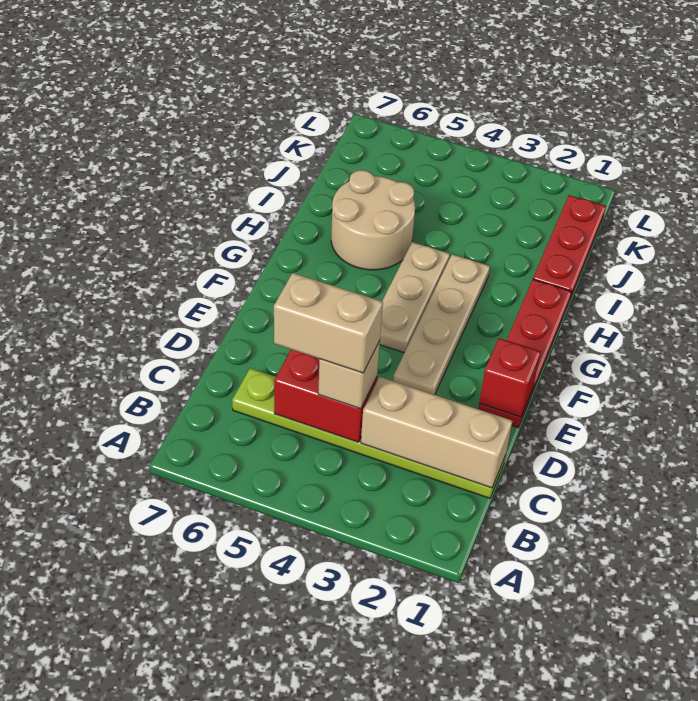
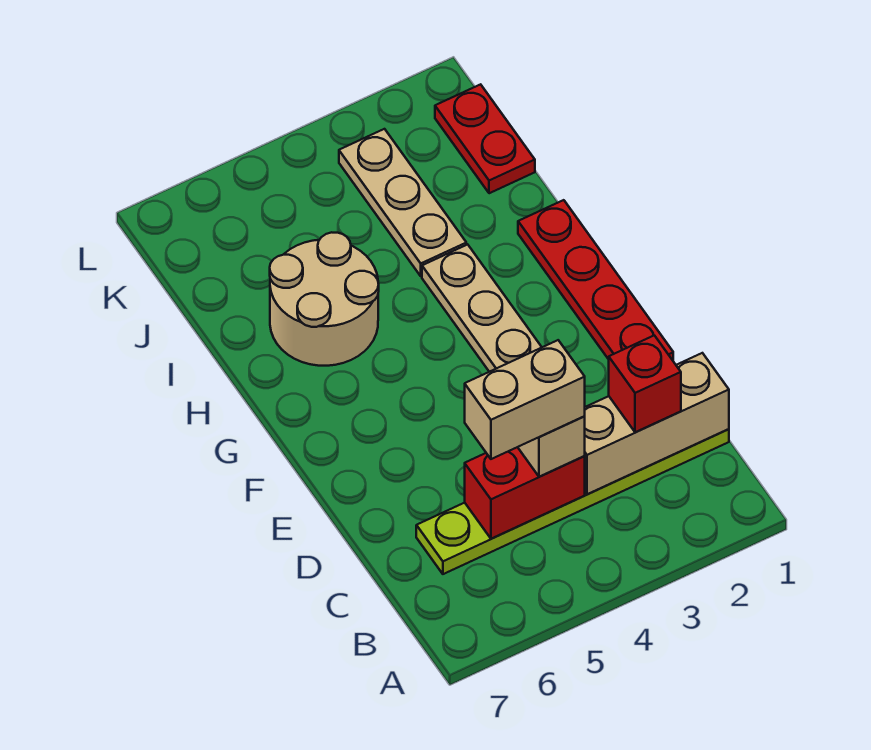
red 1x1 brick [479,338,541,417] -> red 1x1 brick moved to [609,335,681,432]
tan 1x3 plate [380,242,450,353] -> tan 1x3 plate moved to [339,129,466,276]
red 1x3 plate [533,195,606,299] -> red 1x2 plate [435,84,535,193]

